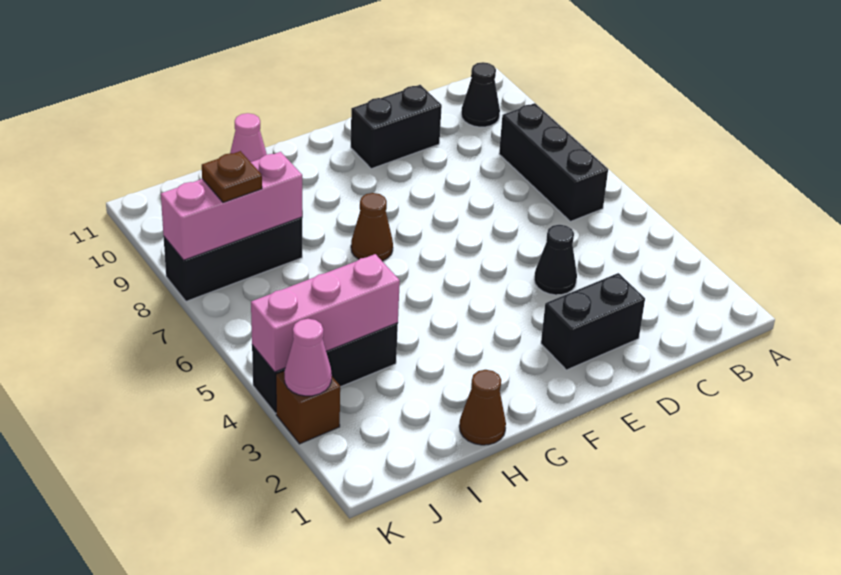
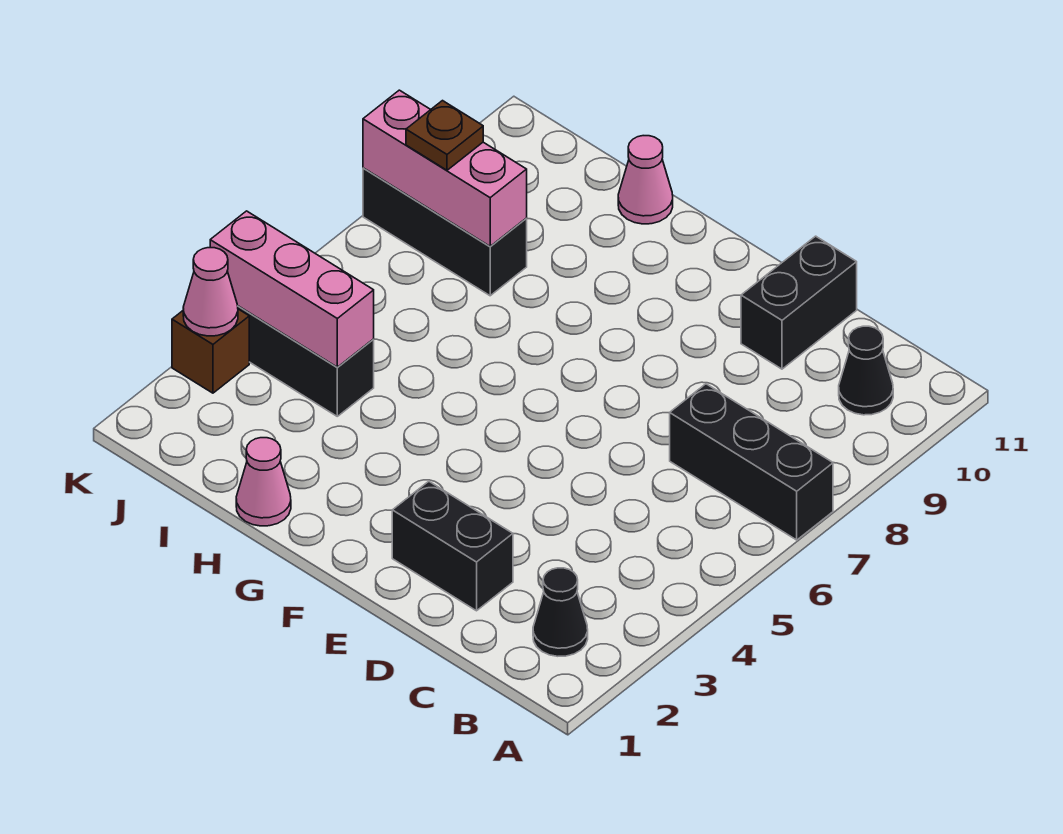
black 1x3 brick [499,103,608,221] -> black 1x3 brick turned to [670,384,833,540]
black 1x1 cone [534,225,577,295] -> black 1x1 cone moved to [533,568,588,656]
black 1x2 brick [351,85,442,169] -> black 1x2 brick turned to [741,236,857,369]
brown 1x1 cone [351,193,393,261] -> none
brown 1x1 cone [459,370,506,445] -> pink 1x1 cone [236,438,291,526]

